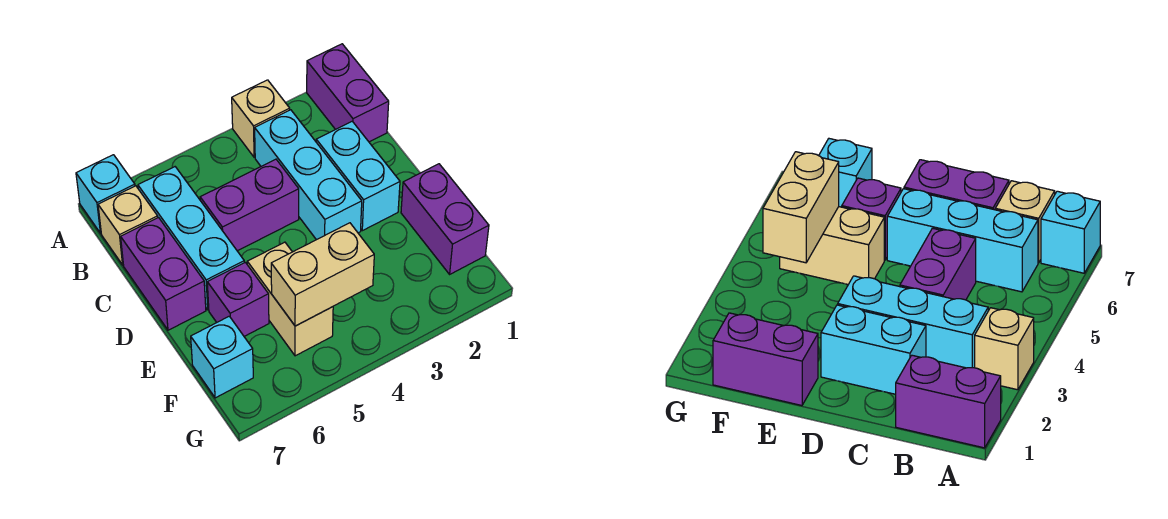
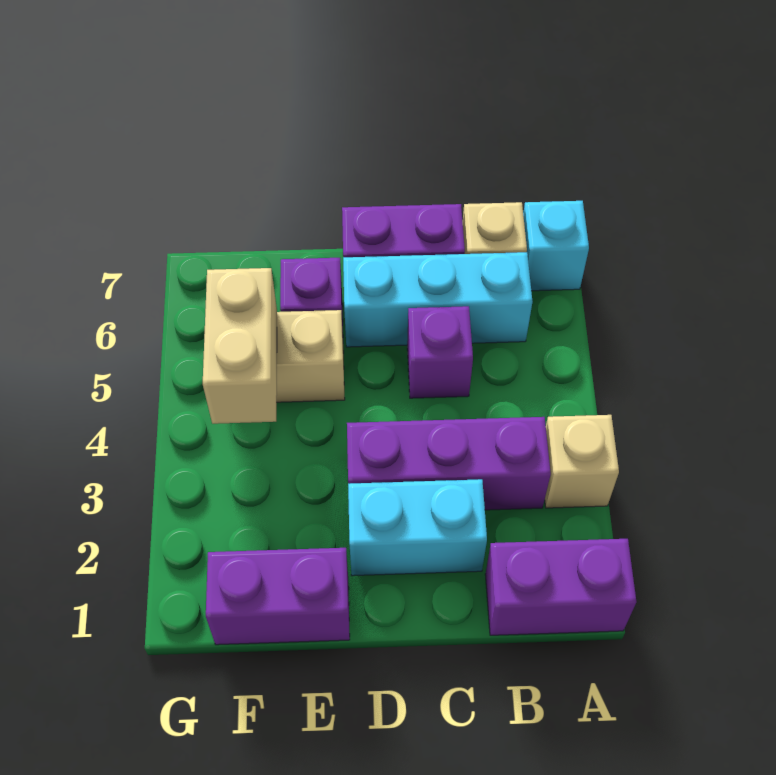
cyan 1x3 brick [255,110,362,240] -> purple 1x3 brick [347,417,551,510]
purple 1x2 brick [200,159,299,251] -> purple 1x1 brick [407,306,473,398]
cyan 1x1 brick [191,316,253,398] -> none

